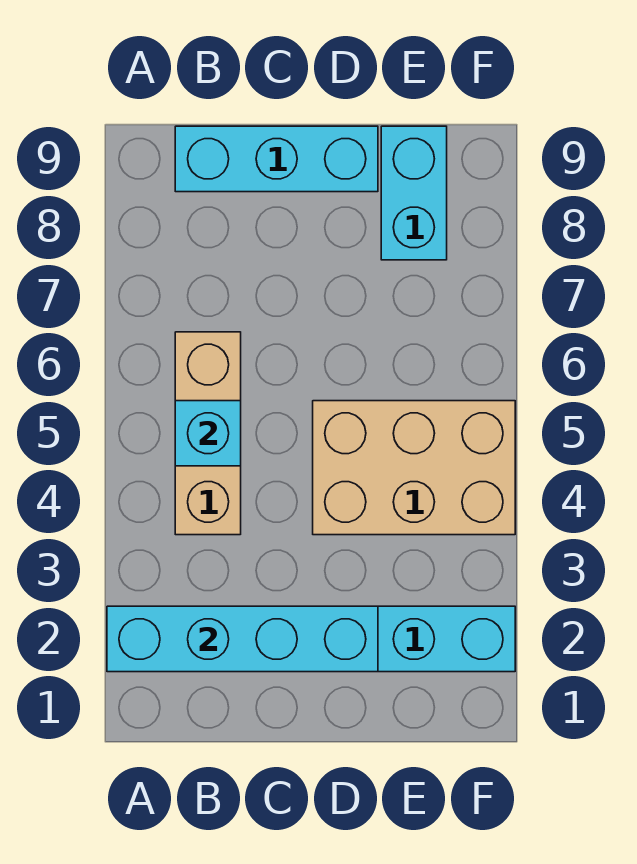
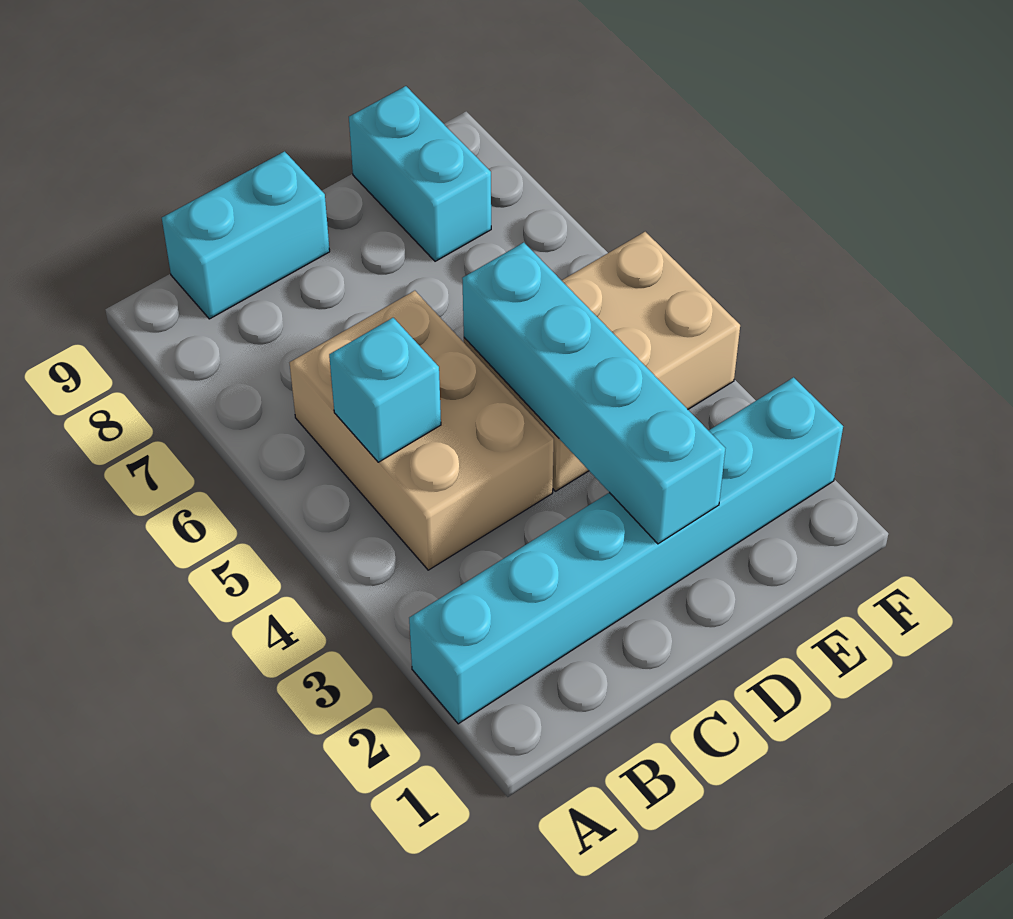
cyan 1x4 brick [107,606,378,672] -> cyan 1x4 brick turned to [462,243,726,544]
tan 1x3 brick [175,332,241,535] -> tan 2x3 brick [290,291,554,570]
cyan 1x3 brick [175,126,378,192] -> cyan 1x2 brick [162,151,330,319]

